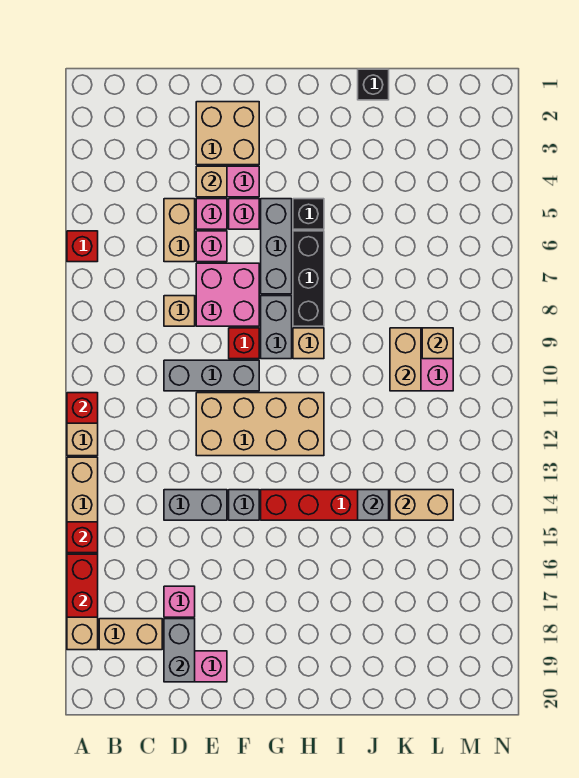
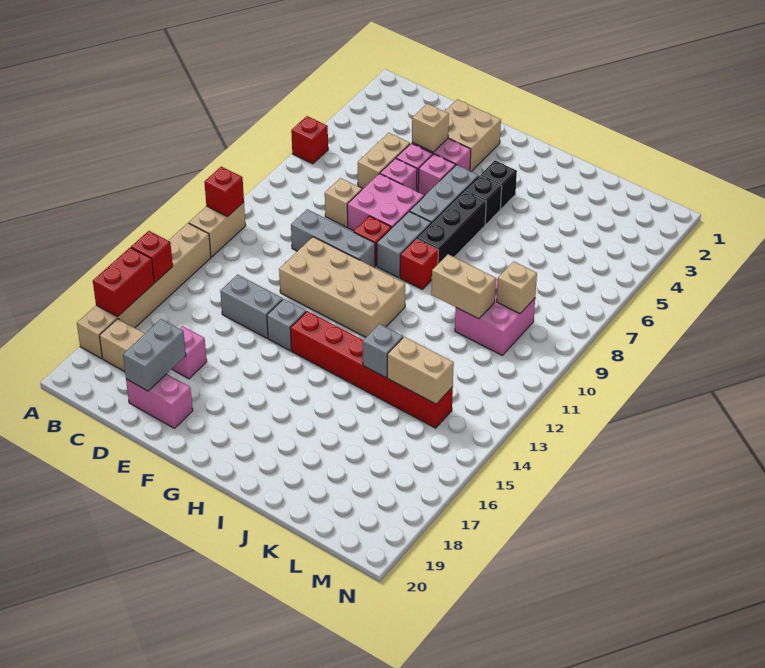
tan 1x1 brick [293,328,324,359] -> red 1x1 brick [400,239,438,289]
black 1x1 brick [358,69,389,100] -> black 1x1 brick moved to [480,161,517,209]
tan 1x2 brick [390,328,421,391] -> tan 1x2 brick turned to [431,254,496,319]

